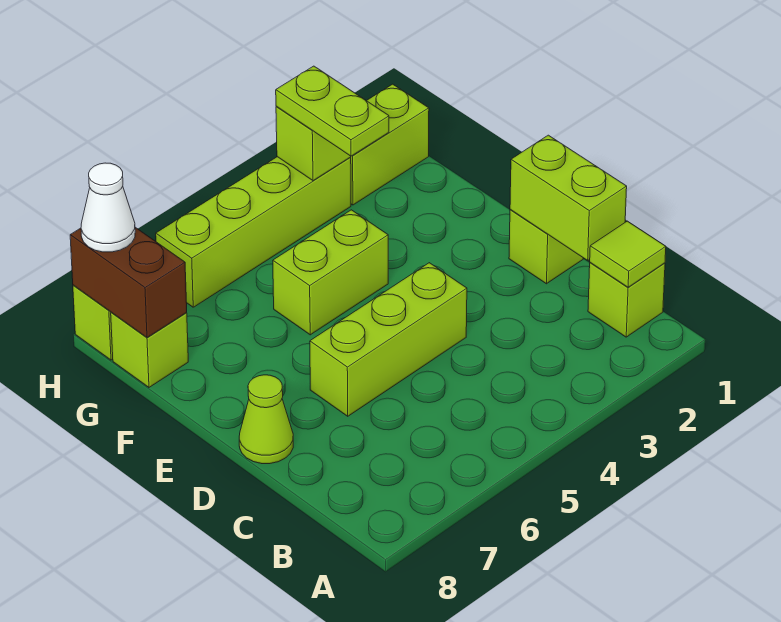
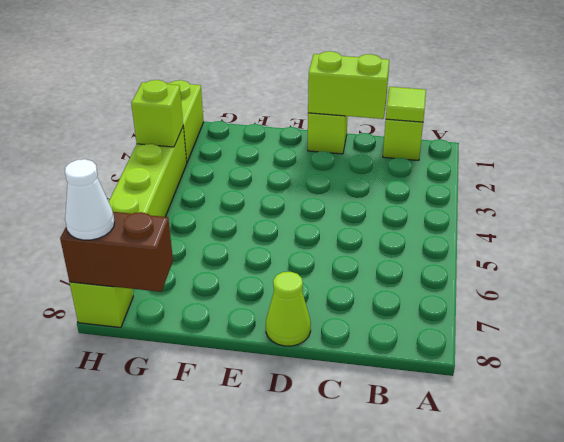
lime 1x3 brick [310,263,467,416] -> none
lime 1x2 brick [273,210,388,335] -> none
lime 1x2 plate [276,66,389,156] -> none
lime 1x1 brick [111,312,188,387] -> none

